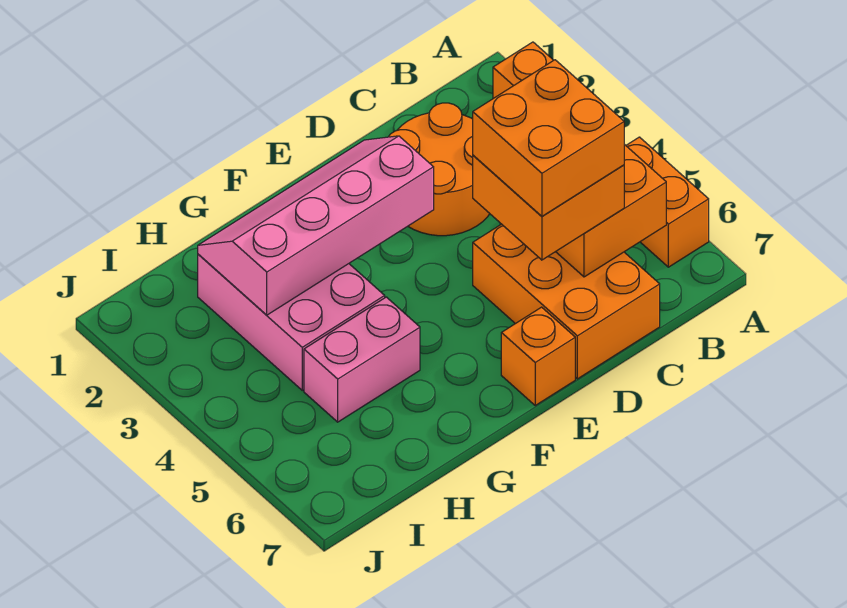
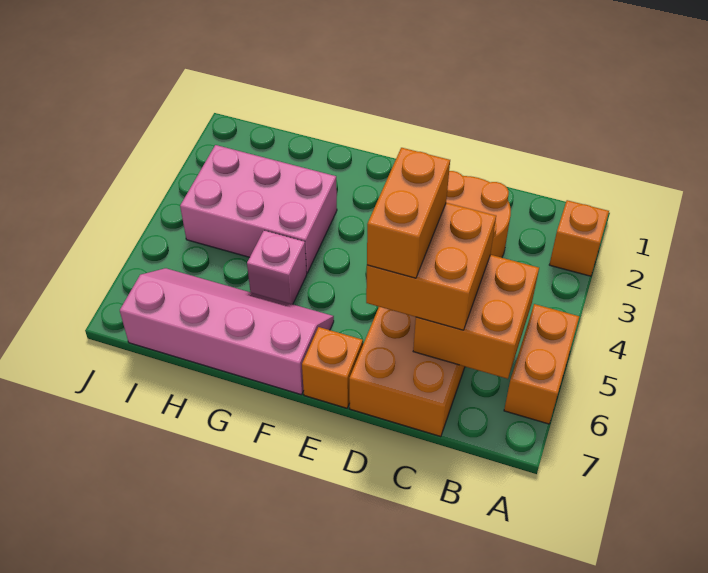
orange 2x2 brick [473,60,624,216] -> orange 1x2 brick [367,148,450,278]
pink 2x4 slope [198,136,434,315] -> pink 2x4 slope moved to [120,268,334,395]
pink 2x3 brick [198,254,385,390] -> pink 2x3 brick turned to [180,145,337,273]
pink 1x2 brick [304,297,420,422] -> pink 1x1 brick [247,230,307,304]

